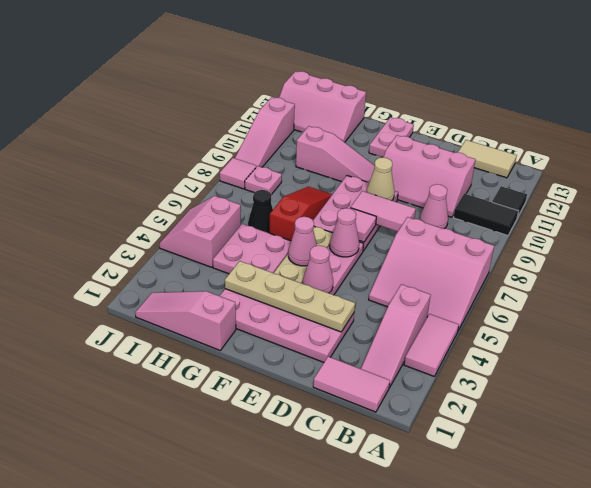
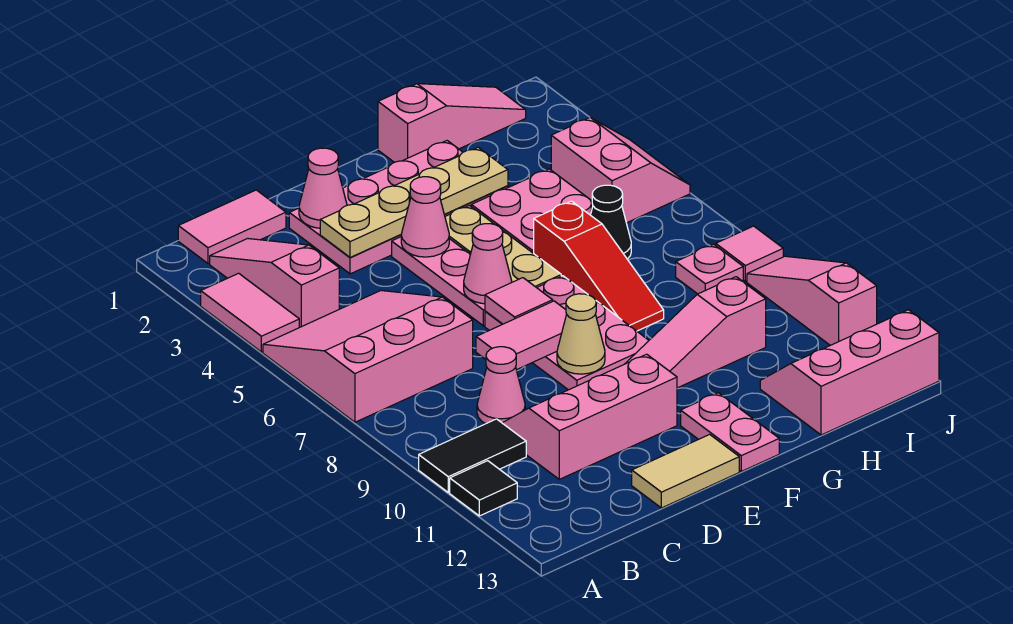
tan 1x2 tile [458,140,517,178] -> tan 1x2 tile moved to [632,434,739,508]
pink 1x1 cone [288,217,317,266] -> pink 1x1 cone moved to [299,148,347,228]

